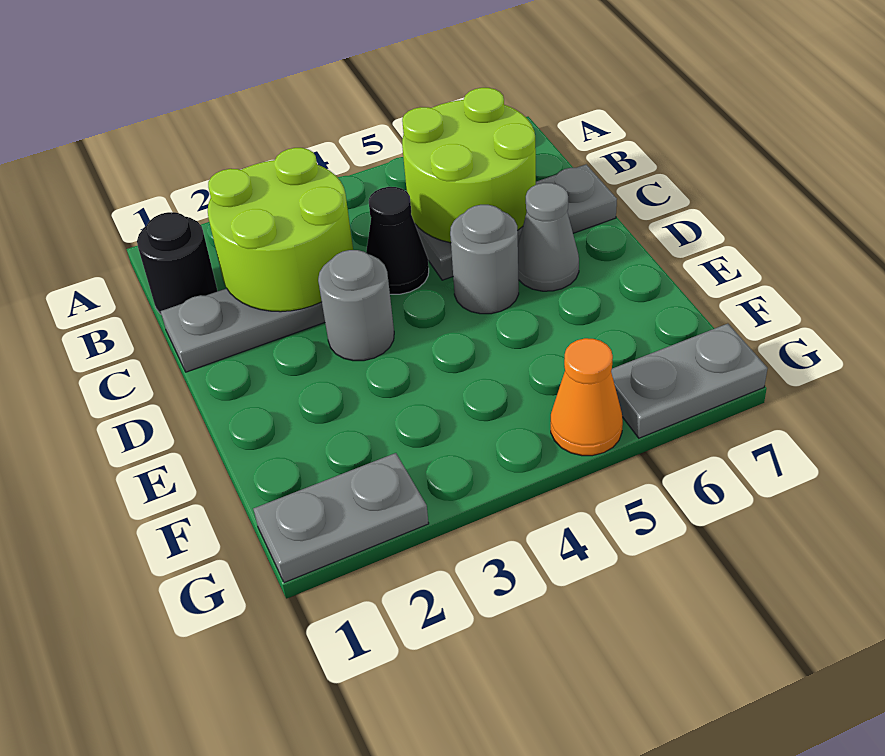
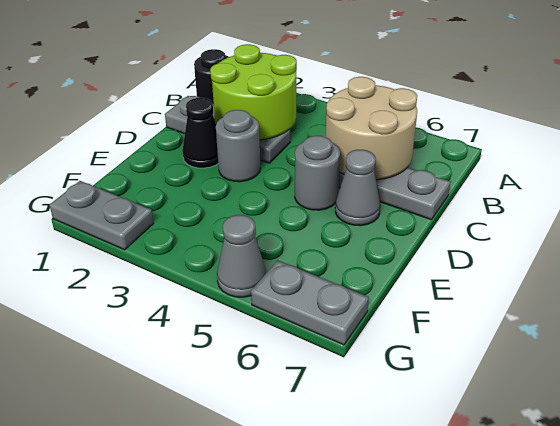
lime 2x2 round brick [402,88,536,243] -> tan 2x2 round brick [326,77,417,180]
black 1x1 cone [366,187,429,294] -> black 1x1 cone moved to [182,98,218,168]
orange 1x1 cone [551,338,623,456] -> grey 1x1 cone [217,215,266,297]

